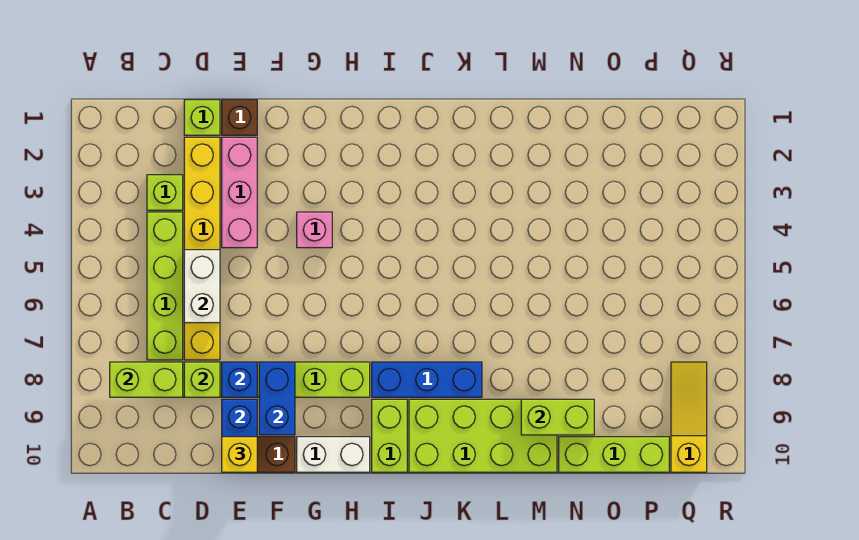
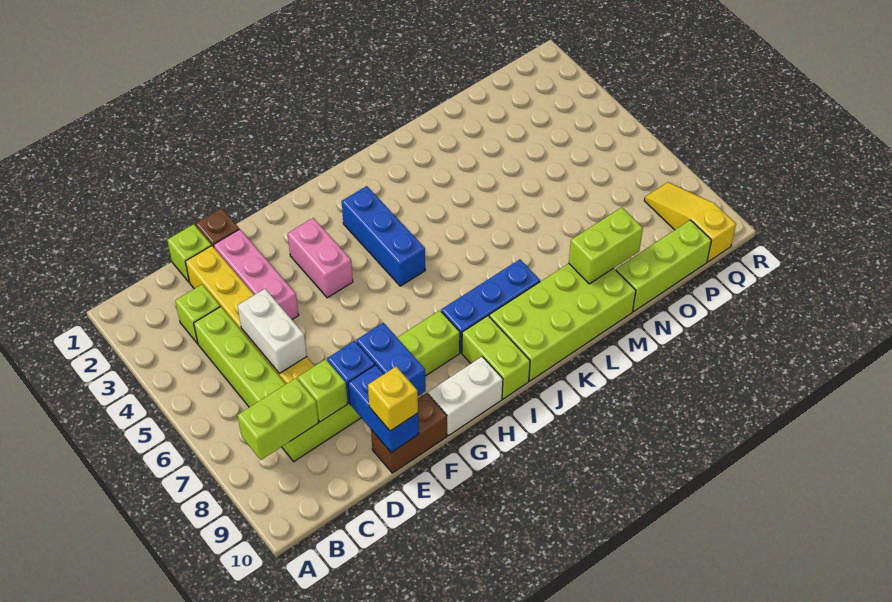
pink 1x1 brick [297,212,332,248] -> pink 1x2 brick [288,218,353,298]
none -> blue 1x3 brick [342,186,425,286]

